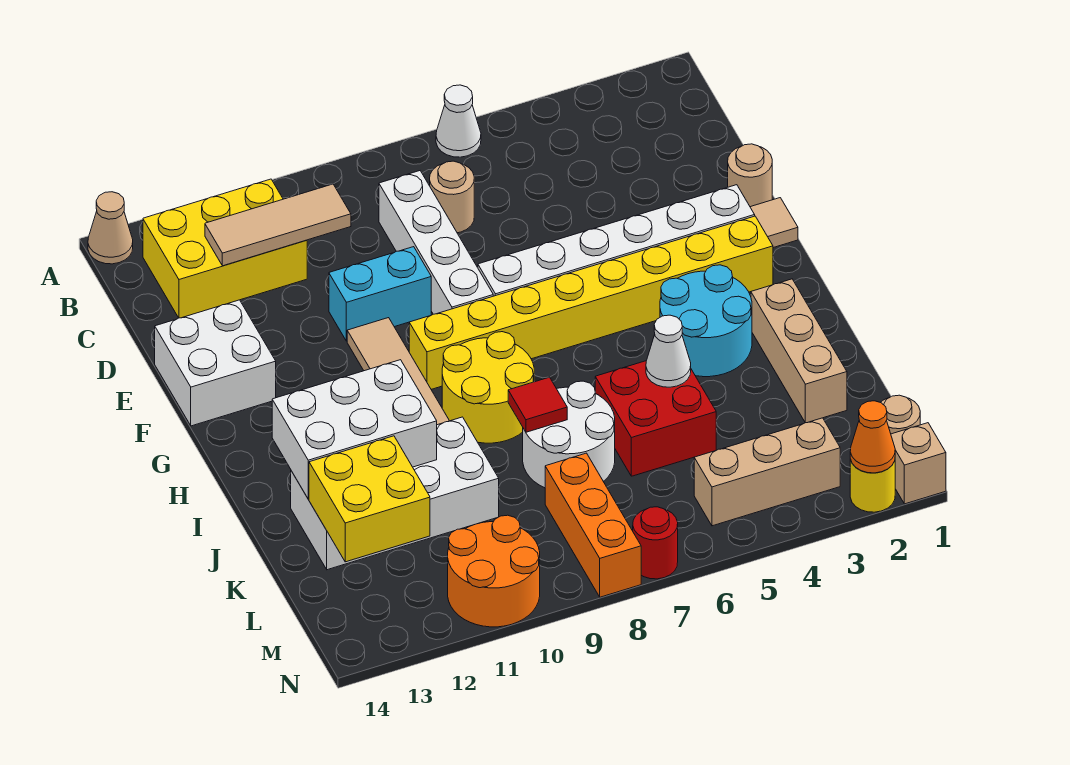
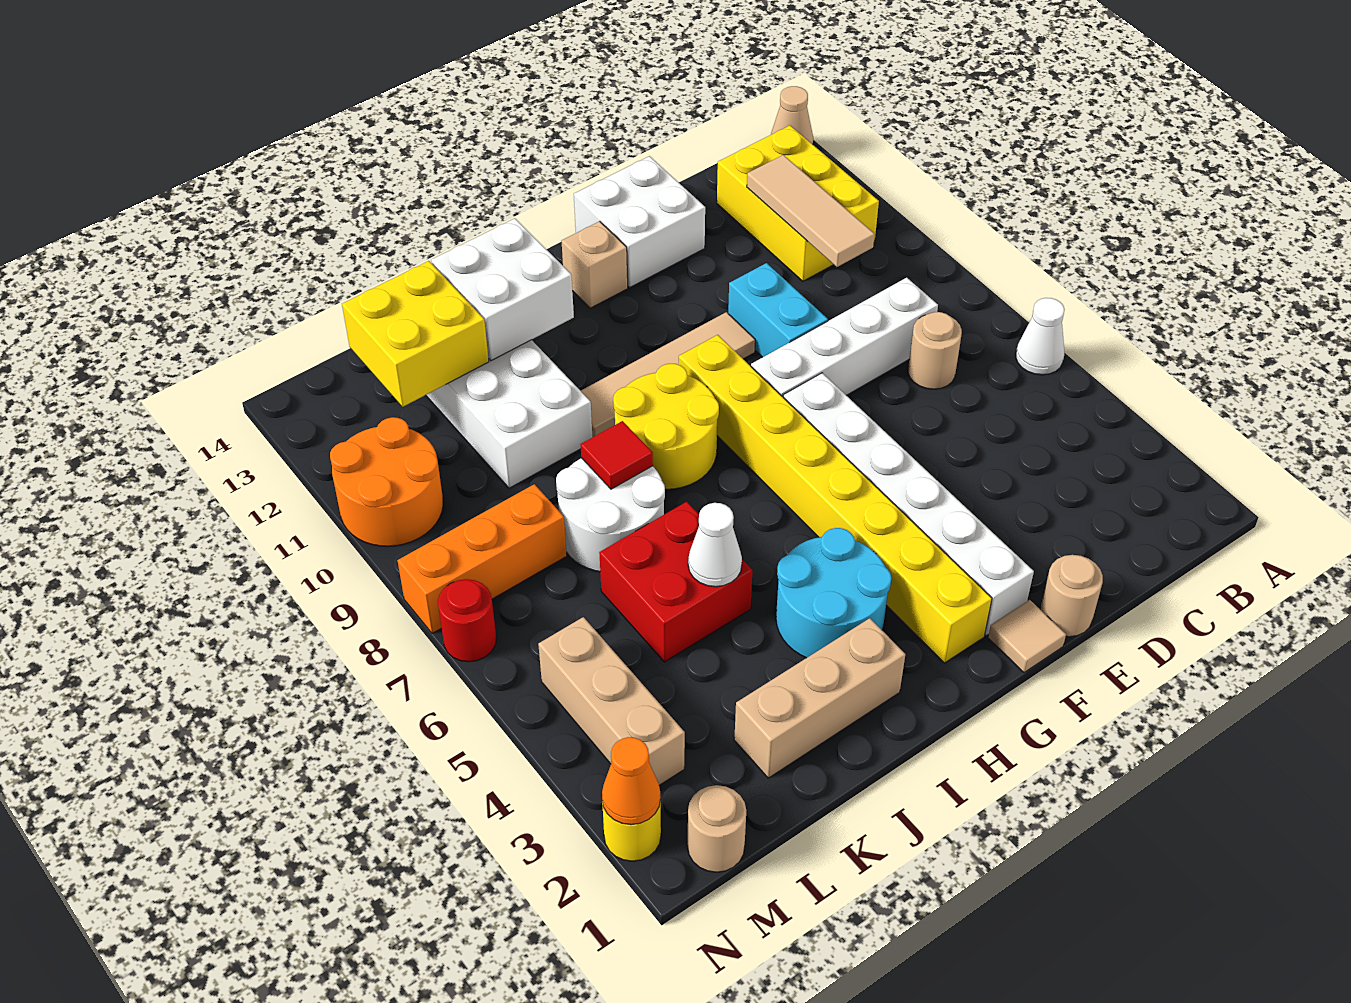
white 2x3 brick [272,360,437,499] -> white 2x2 brick [431,218,574,361]
tan 1x1 brick [891,423,946,504] -> tan 1x1 brick moved to [561,221,628,308]

